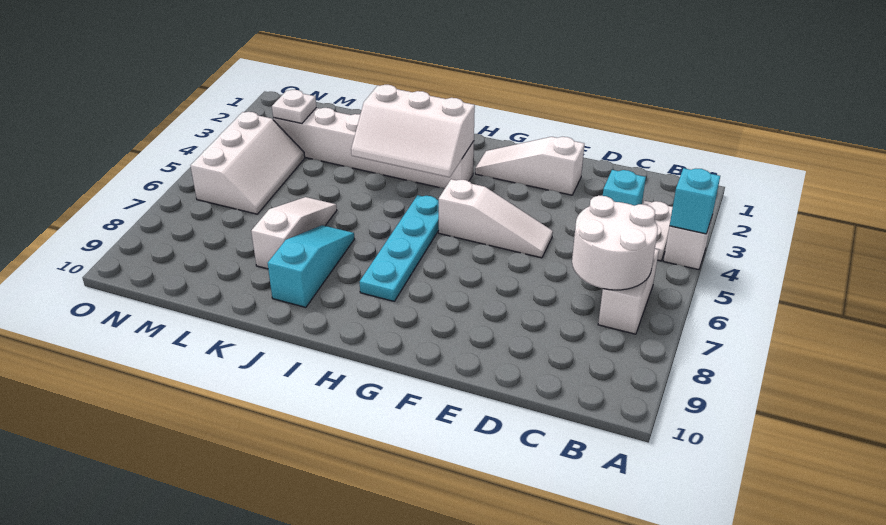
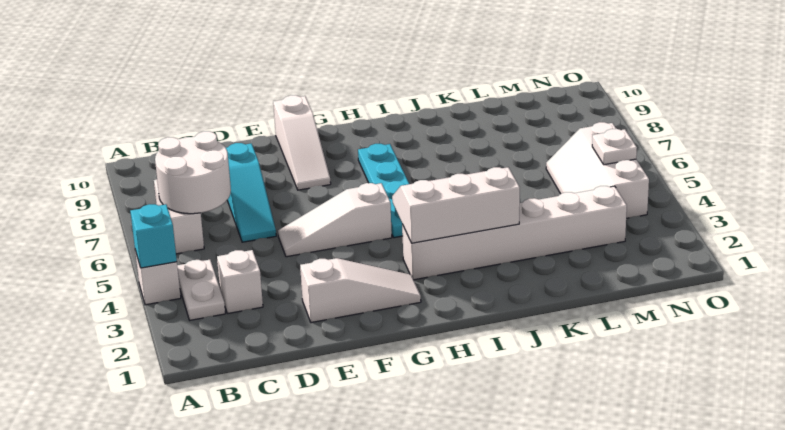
cyan 1x1 brick [603,170,646,206] -> white 1x1 brick [217,250,263,314]
cyan 1x3 slope [268,225,354,307] -> cyan 1x3 slope moved to [226,143,276,242]
white 1x3 slope [251,197,337,269] -> white 1x3 slope moved to [273,95,331,190]
white 1x1 plate [272,90,316,124] -> white 1x1 plate moved to [592,129,637,165]

